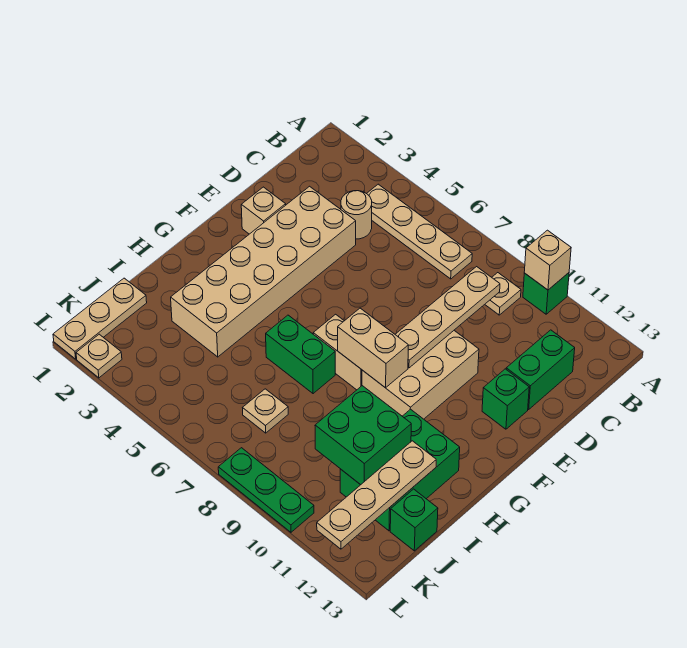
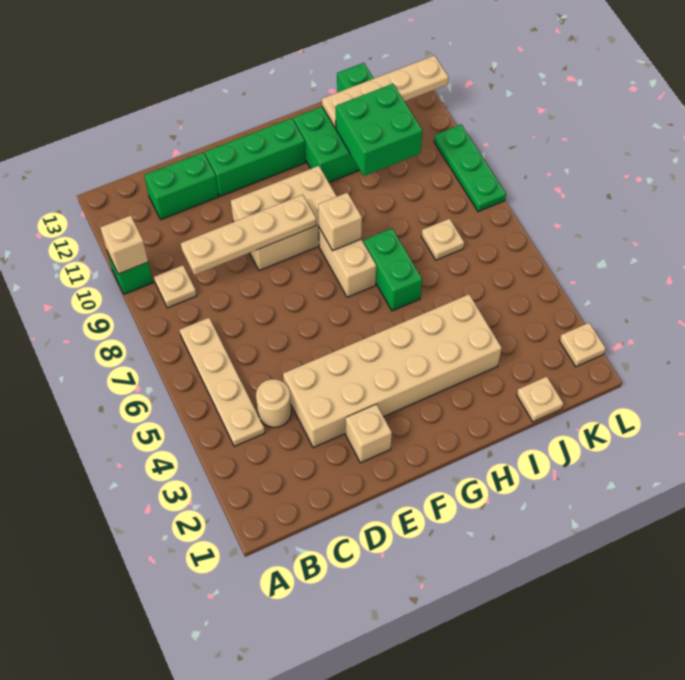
green 1x1 brick [482,369,529,429] -> green 1x3 brick [205,118,306,196]
tan 1x2 brick [338,308,408,388] -> tan 1x1 brick [318,193,362,251]
tan 1x3 plate [53,278,147,359] -> tan 1x1 plate [517,377,563,422]

